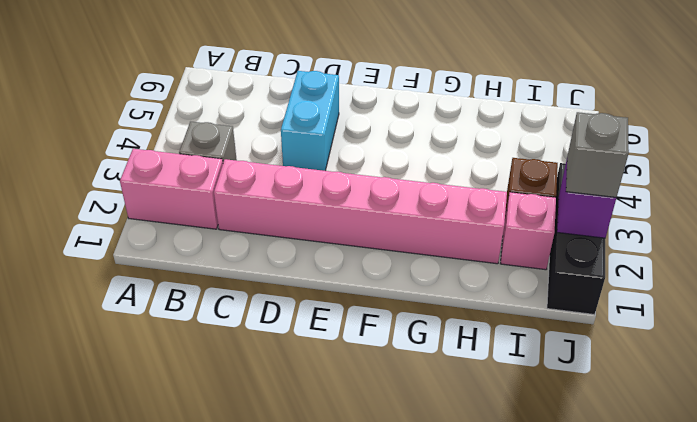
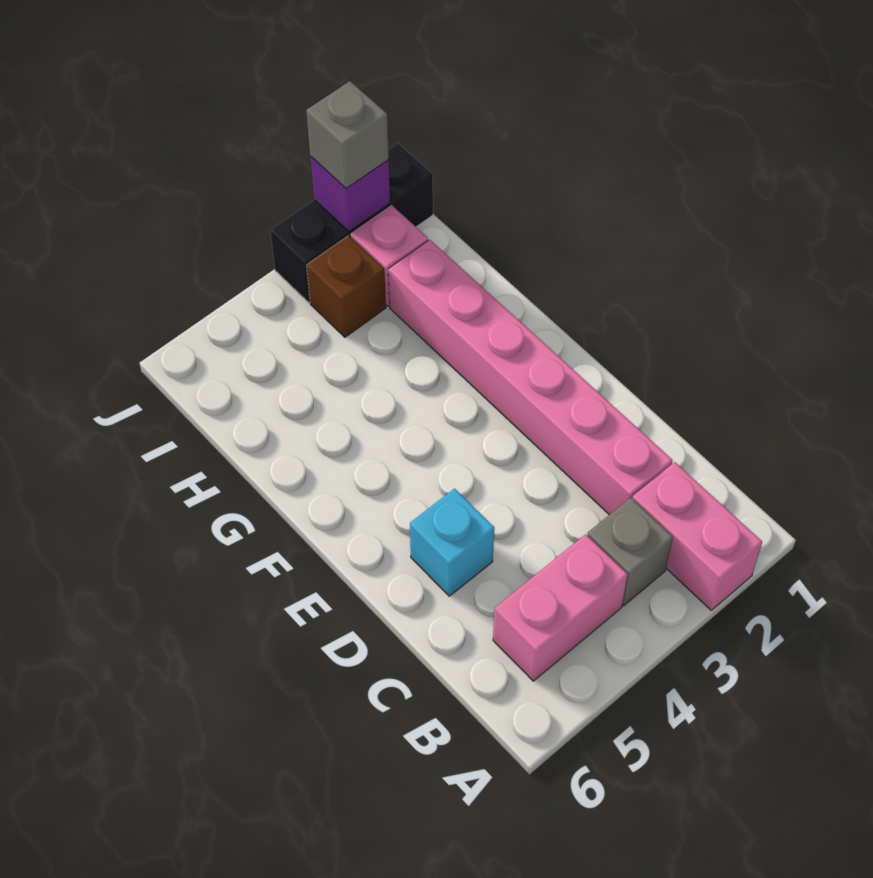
none -> pink 1x2 brick [493,534,628,681]
cyan 1x2 brick [281,71,339,171] -> cyan 1x1 brick [410,489,494,596]

